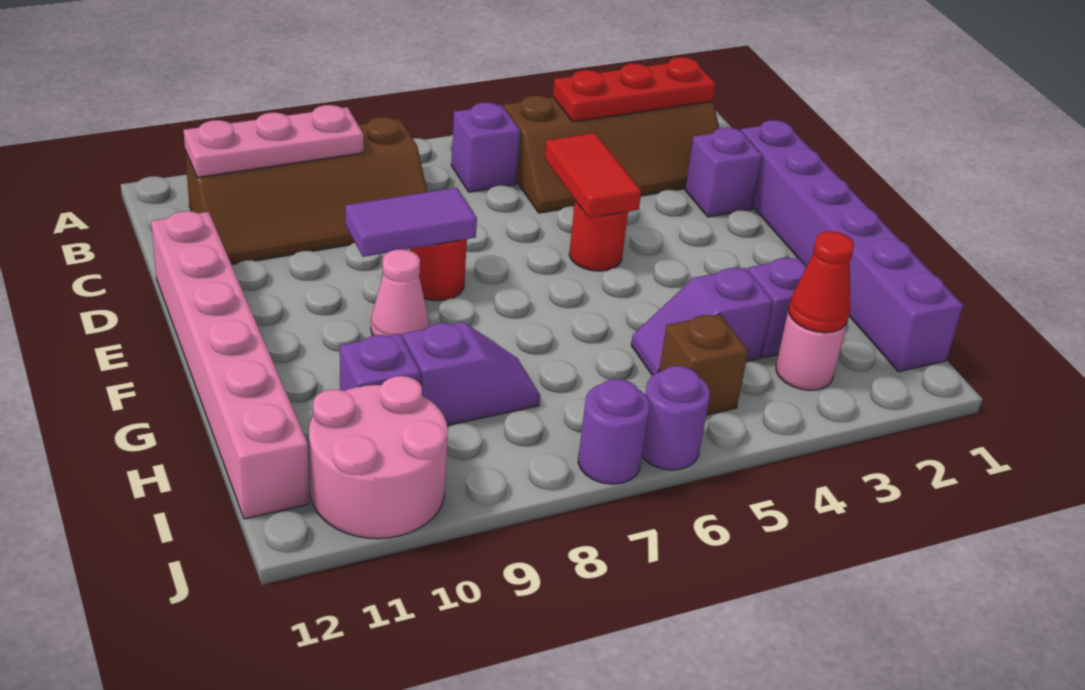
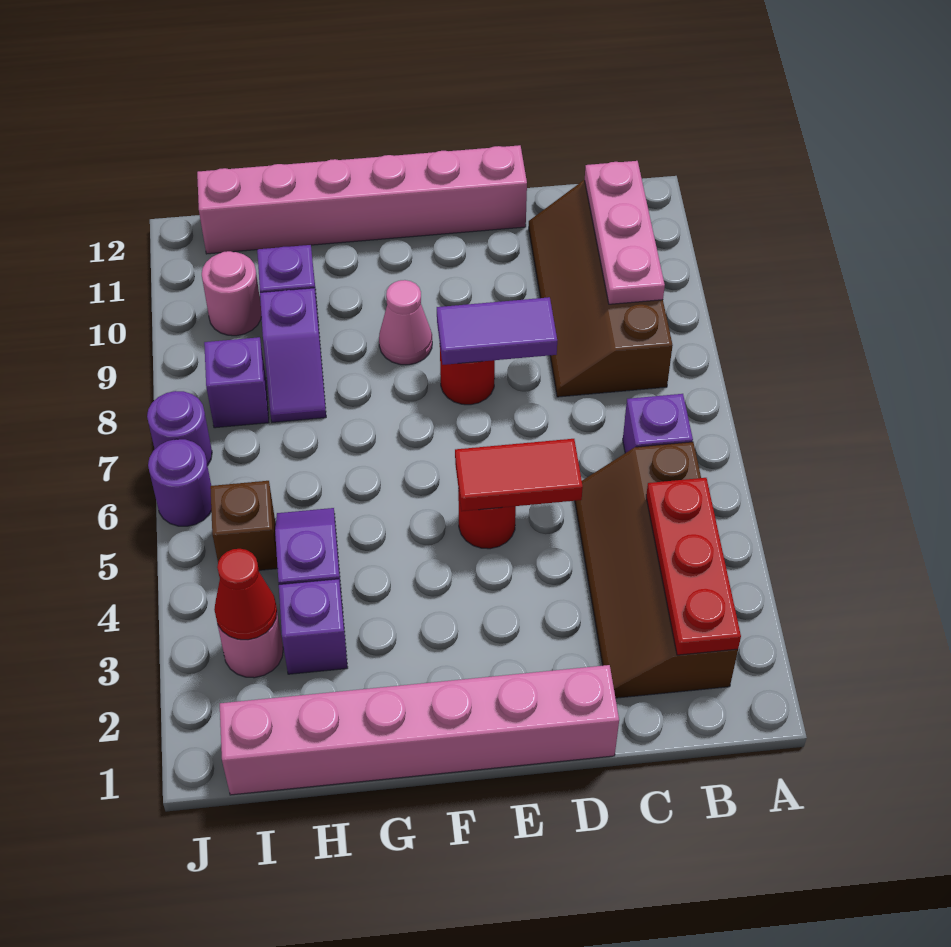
purple 1x6 brick [740,120,963,372] -> pink 1x6 brick [220,665,619,795]
purple 1x1 brick [685,127,763,217] -> purple 1x1 brick moved to [204,337,269,428]
purple 1x2 tile [345,188,477,257] -> purple 1x2 tile turned to [437,297,557,365]
pink 2x2 round brick [309,376,448,539] -> pink 1x1 round brick [202,251,261,336]

